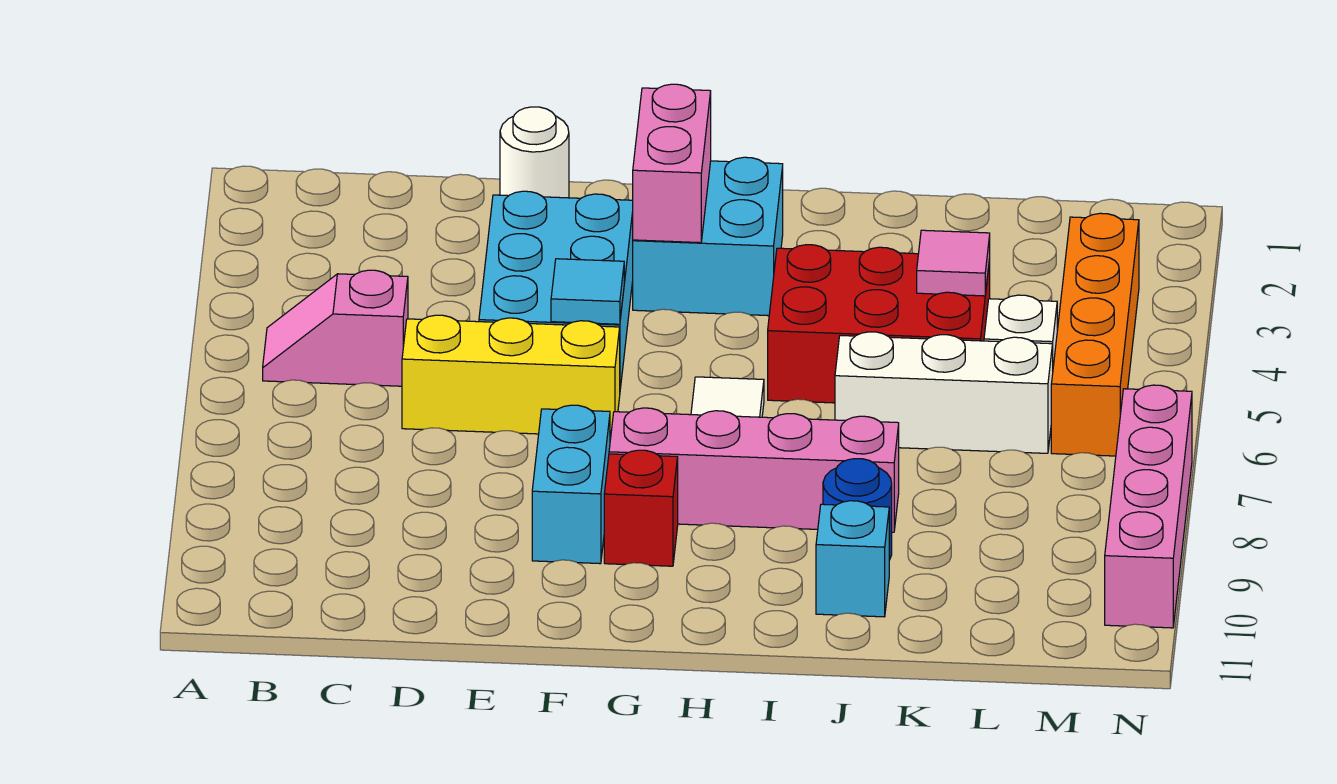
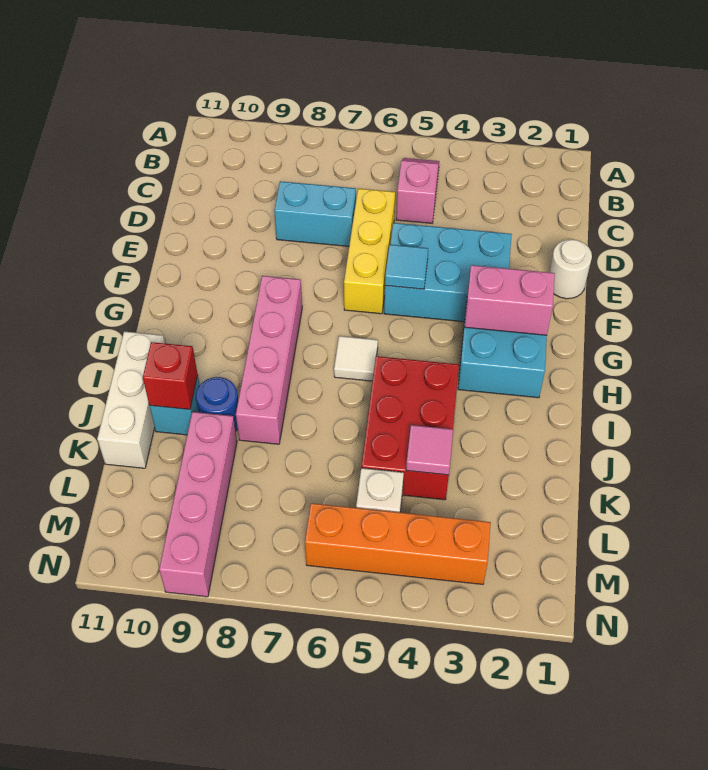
cyan 1x2 brick [532,405,610,564] -> cyan 1x2 brick moved to [274,181,356,246]
red 1x1 brick [604,450,678,566] -> red 1x1 brick moved to [143,342,198,409]
white 1x3 brick [835,332,1053,453] -> white 1x3 brick moved to [97,331,165,468]
pink 1x4 brick [1105,385,1192,628] -> pink 1x4 brick turned to [159,412,237,597]

